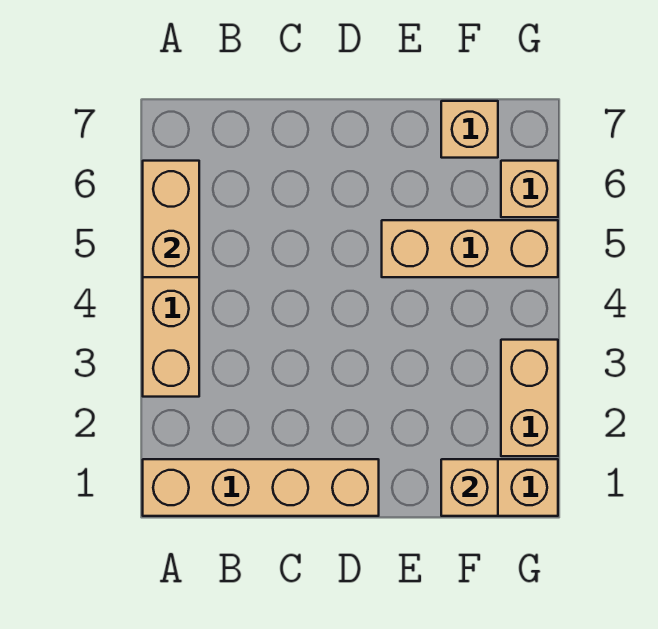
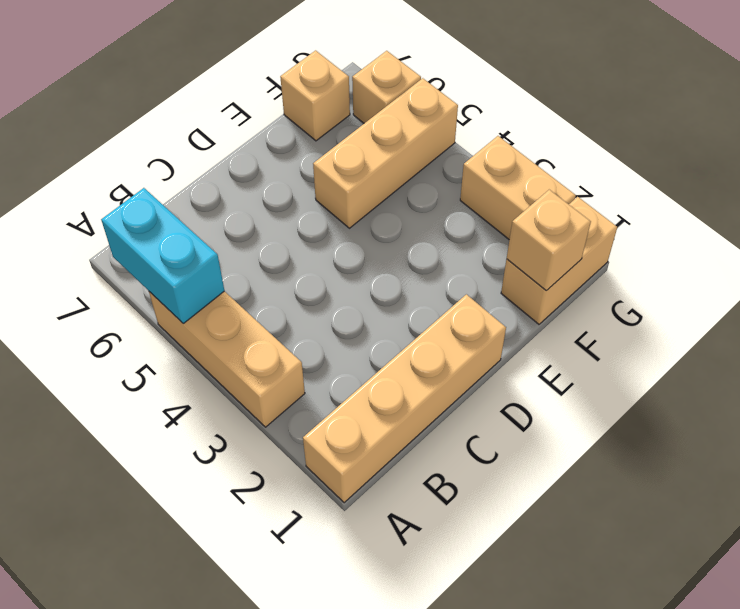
tan 1x2 brick [143,161,199,277] -> cyan 1x2 brick [101,188,224,323]

